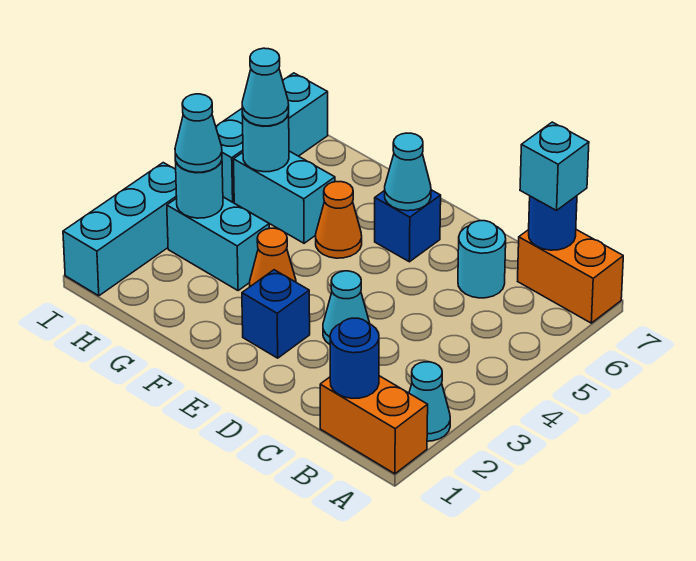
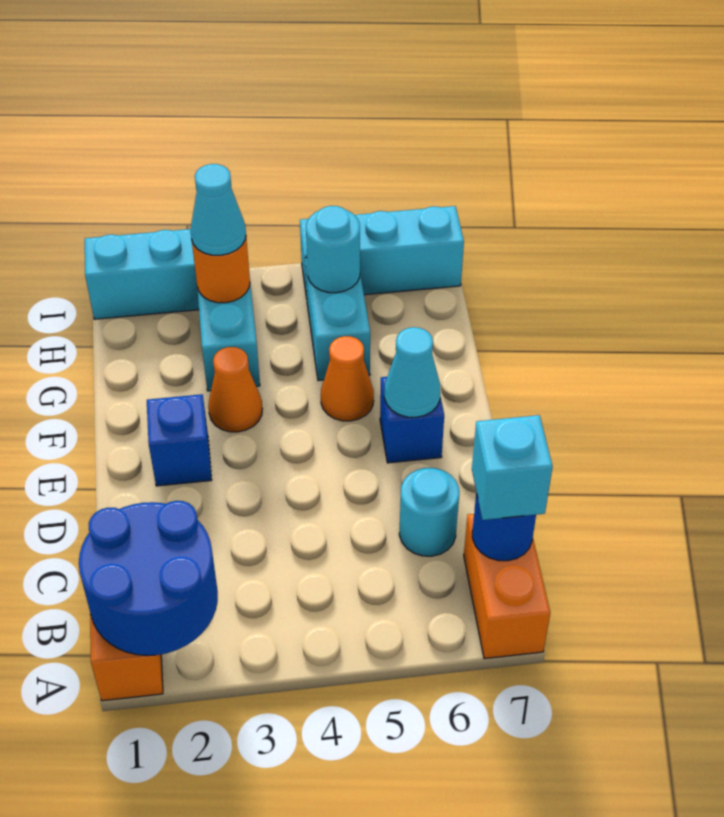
cyan 1x1 cone [409,362,450,441] -> none
blue 1x1 round brick [330,318,379,398] -> blue 2x2 round brick [79,501,218,656]
cyan 1x1 cone [323,271,370,344] -> none
cyan 1x1 round brick [175,160,223,218] -> orange 1x1 round brick [192,239,250,303]
cyan 1x1 cone [242,48,289,126] -> none

